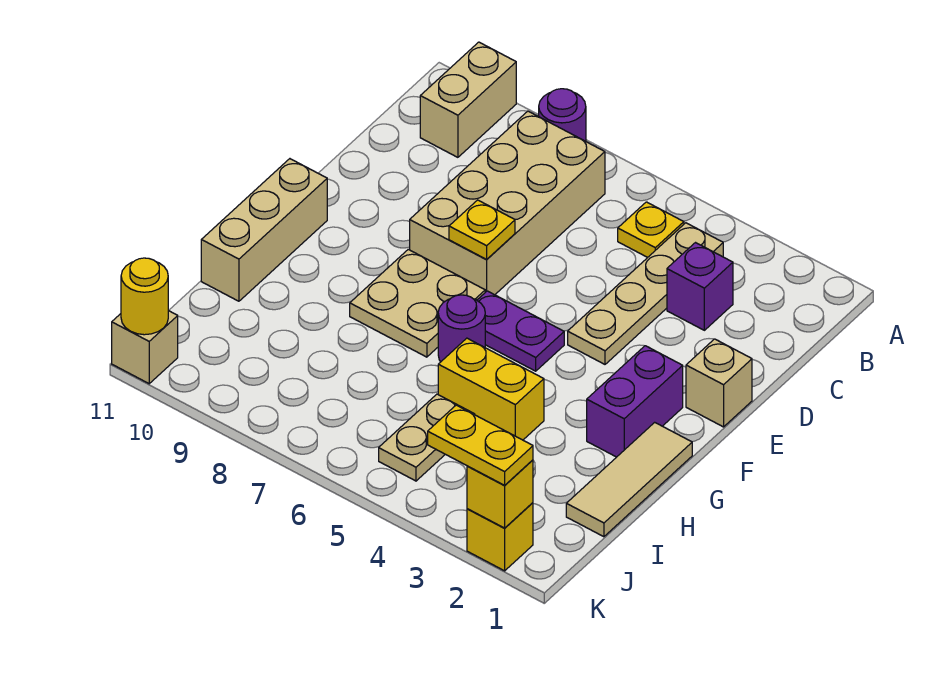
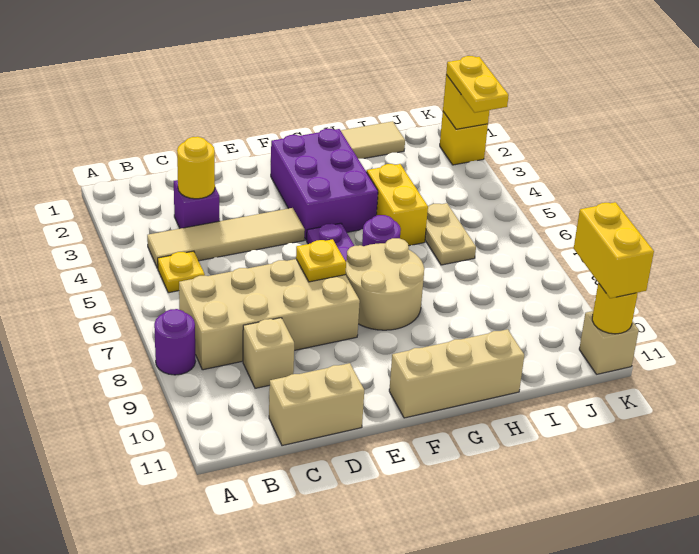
tan 1x2 brick [420,42,516,157] -> tan 1x2 brick moved to [269,363,364,446]
tan 1x4 plate [568,223,723,364] -> tan 1x4 tile [147,208,305,268]
none -> yellow 1x1 round brick [177,137,215,199]
tan 1x1 brick [686,339,752,427] -> tan 1x1 brick moved to [243,318,294,388]
purple 1x2 brick [587,346,683,457] -> purple 2x3 brick [271,129,378,240]
tan 2x2 plate [350,249,485,357] -> tan 2x2 round brick [345,238,424,330]
tan 1x2 plate [379,394,475,481] -> tan 1x2 plate turned to [425,203,476,265]
none -> yellow 1x2 brick [574,202,654,298]

